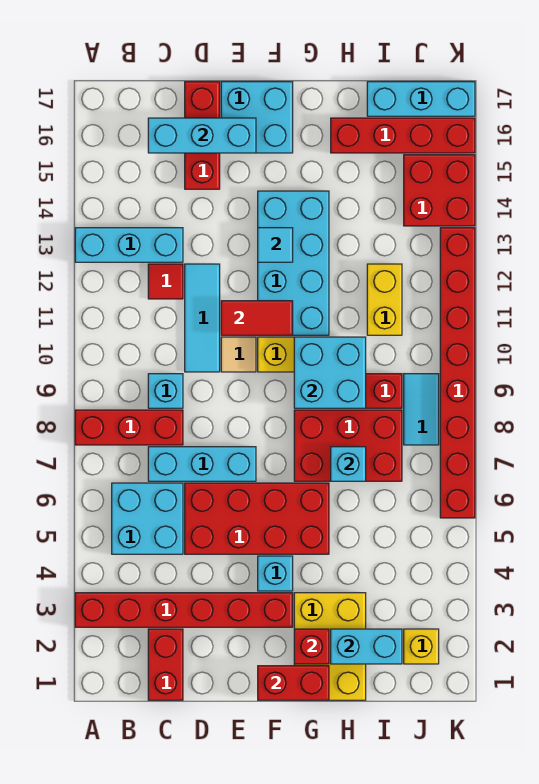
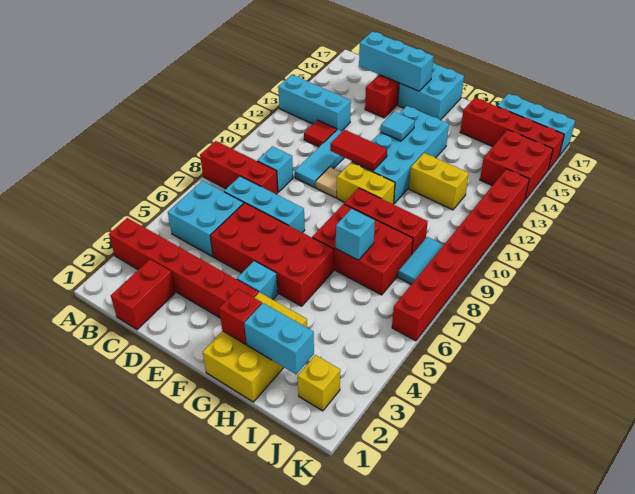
red 1x2 brick [258,666,329,700] -> none
cyan 2x2 brick [294,337,366,408] -> none
yellow 1x2 brick [367,264,402,335] -> yellow 1x2 brick turned to [409,153,469,210]

